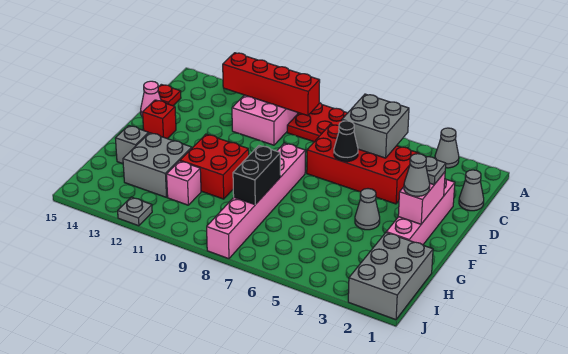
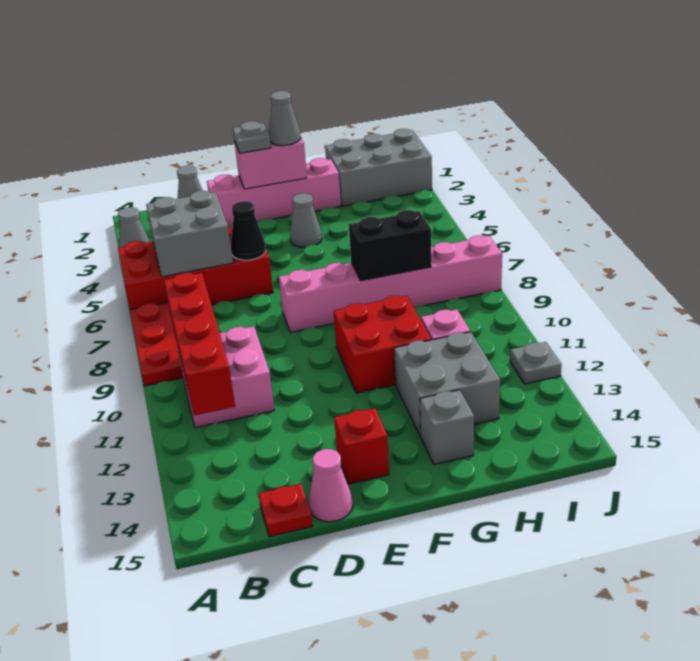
red 2x4 brick [307,124,419,204] -> red 2x4 brick turned to [118,225,273,310]

